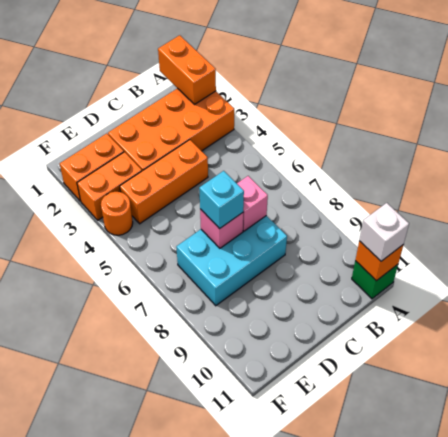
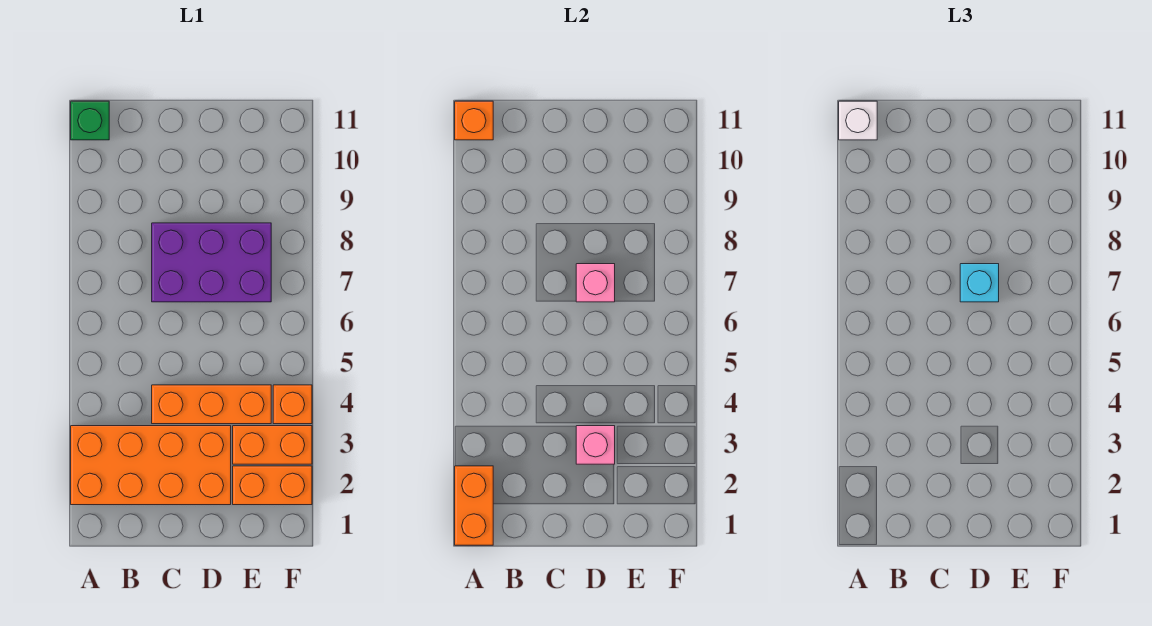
cyan 2x3 brick [176,216,287,306] -> purple 2x3 brick [152,223,271,302]
pink 1x1 brick [237,176,268,231] -> pink 1x1 brick moved to [576,426,615,464]
orange 1x1 round brick [101,192,133,235] -> orange 1x1 brick [273,385,312,424]

